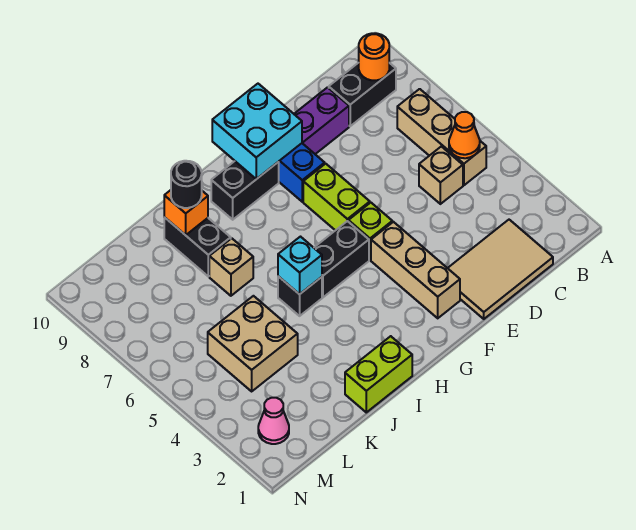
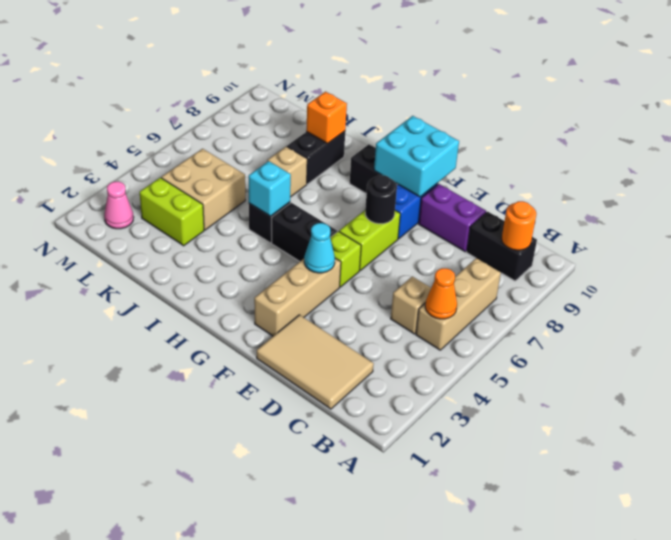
none -> cyan 1x1 cone [304,223,335,273]
lime 1x2 brick [345,336,412,412] -> lime 1x2 brick moved to [140,178,204,246]
black 1x1 round brick [171,161,202,208] -> black 1x1 round brick moved to [365,175,397,224]

